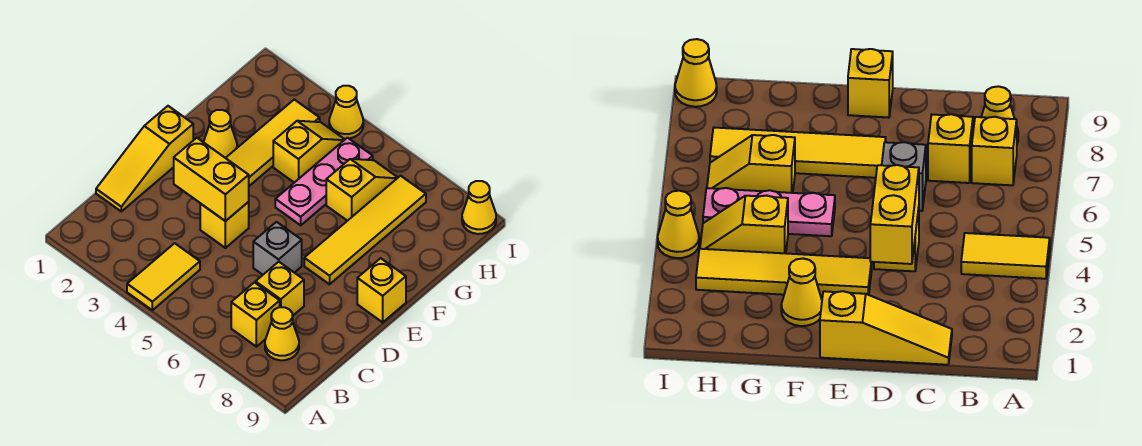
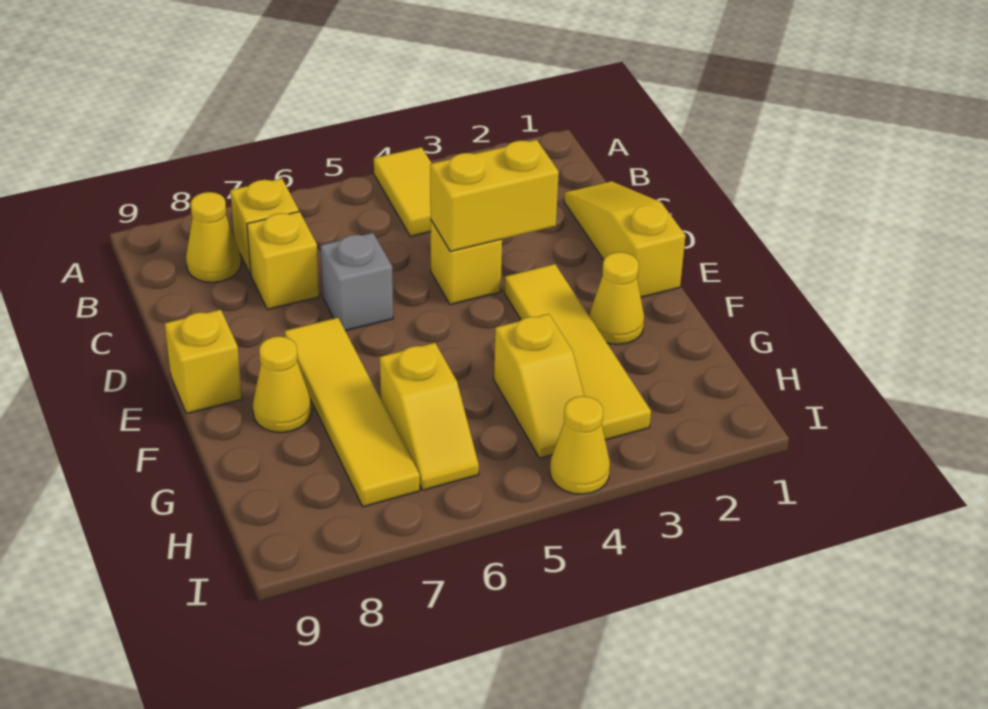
pink 1x3 plate [275,138,373,225] -> none
yellow 1x1 cone [462,181,496,234] -> yellow 1x1 cone moved to [253,336,312,433]

